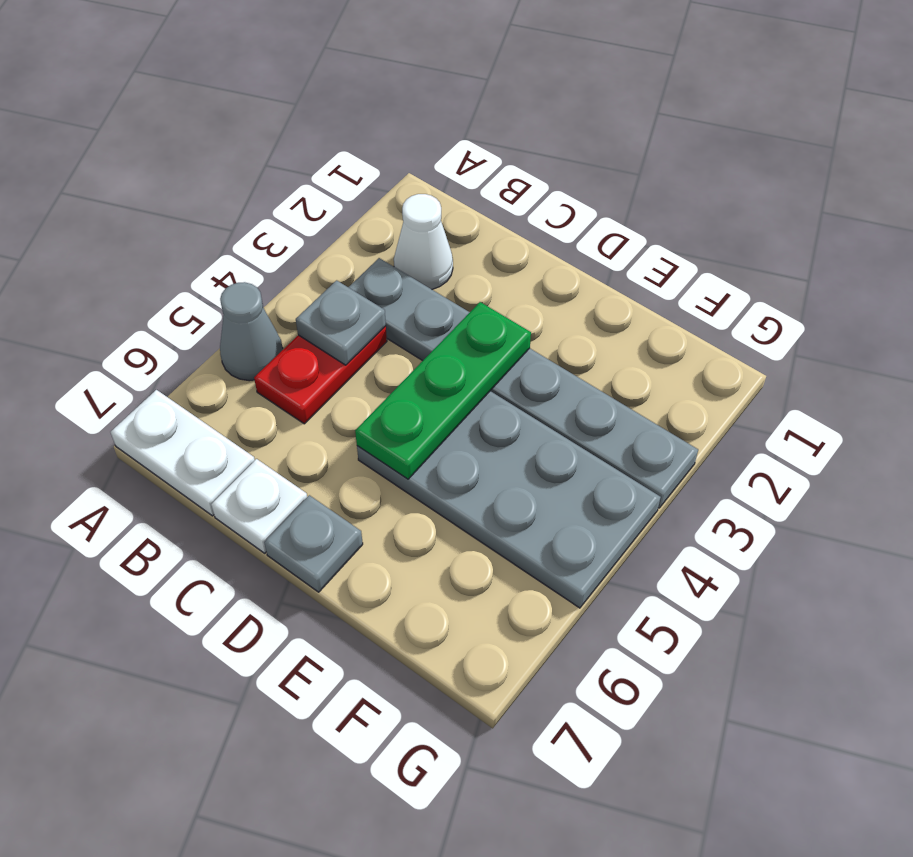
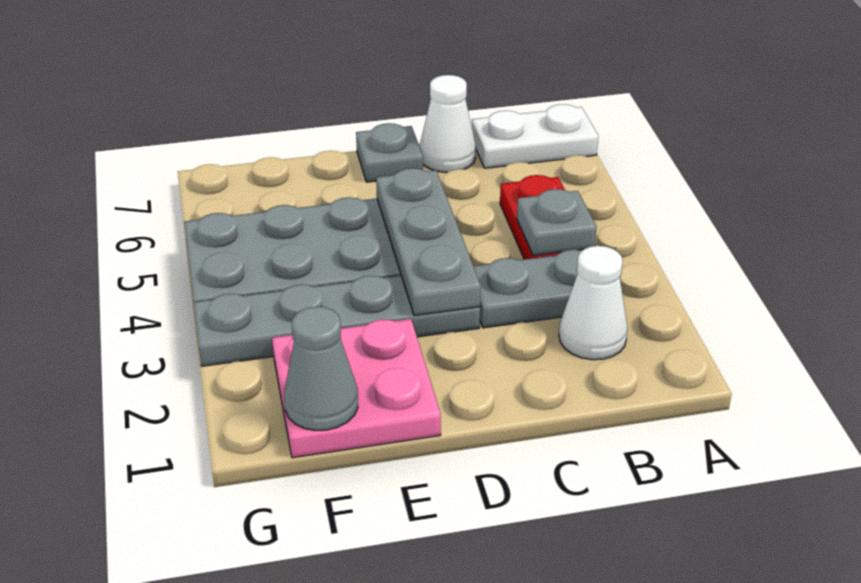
grey 1x1 cone [220,282,283,381] -> grey 1x1 cone moved to [284,306,358,430]
white 1x1 plate [211,459,307,553] -> white 1x1 cone [420,75,476,172]
green 1x3 plate [355,302,531,479] -> grey 1x3 plate [376,168,481,316]
none -> pink 2x2 plate [272,319,441,458]

